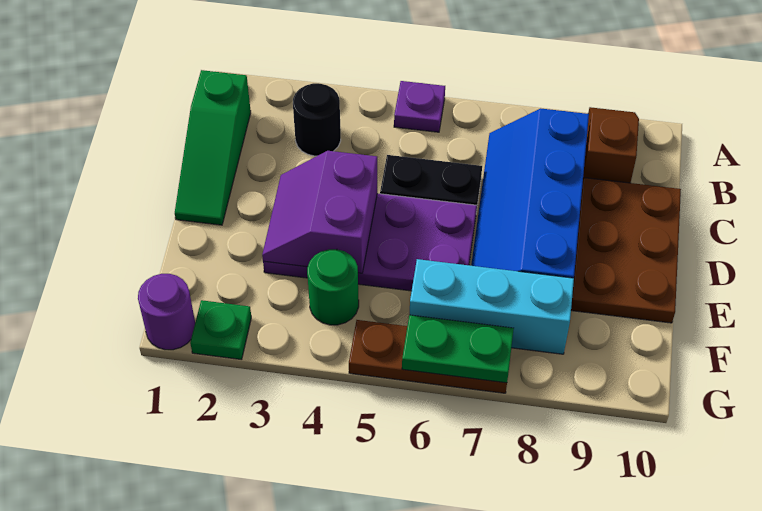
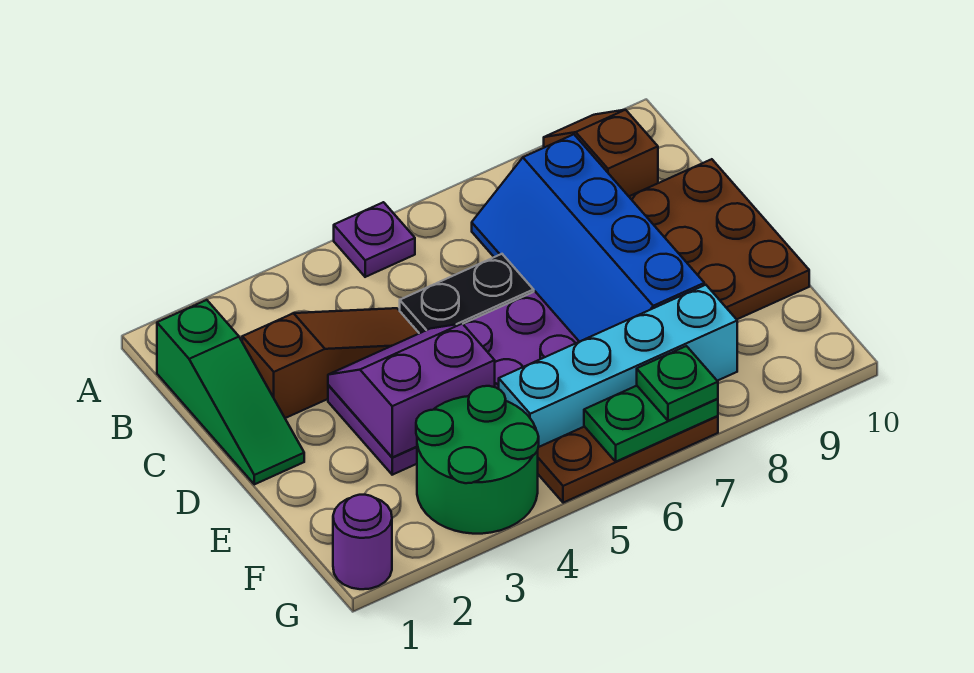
black 1x1 round brick [293,83,341,156] -> none
none -> brown 1x3 slope [242,308,419,418]
purple 2x2 slope [262,151,377,273] -> purple 2x2 slope turned to [328,324,495,457]
green 1x1 round brick [307,249,359,325] -> green 2x2 round brick [416,386,539,534]
cyan 1x3 brick [410,259,574,354] -> cyan 1x4 brick [499,285,737,447]
green 1x1 plate [190,300,251,360] -> green 1x1 plate moved to [637,346,718,421]

